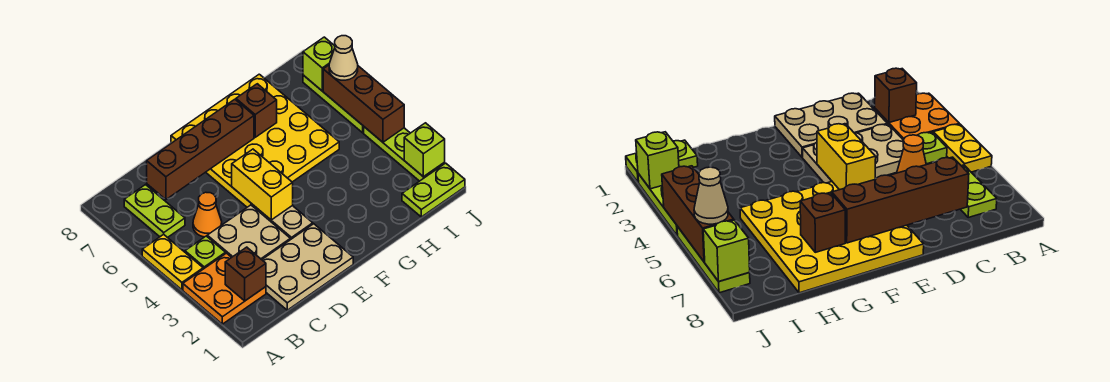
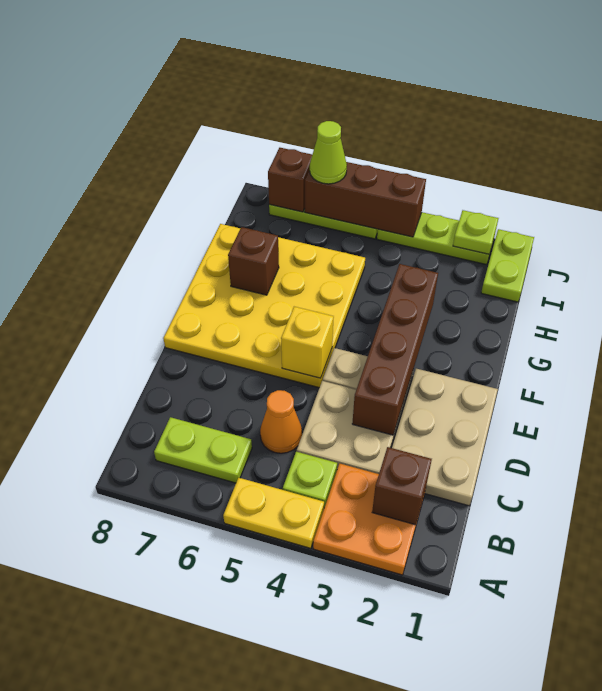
brown 1x4 brick [147,99,254,200] -> brown 1x4 brick moved to [352,264,438,435]
yellow 1x2 brick [232,149,293,220] -> yellow 1x1 brick [281,307,334,378]
lime 1x1 brick [404,123,445,177] -> lime 1x1 plate [453,210,499,254]
tan 1x1 cone [329,36,358,80] -> lime 1x1 cone [310,121,347,184]
lime 1x1 brick [303,37,335,91] -> brown 1x1 brick [268,148,312,212]

